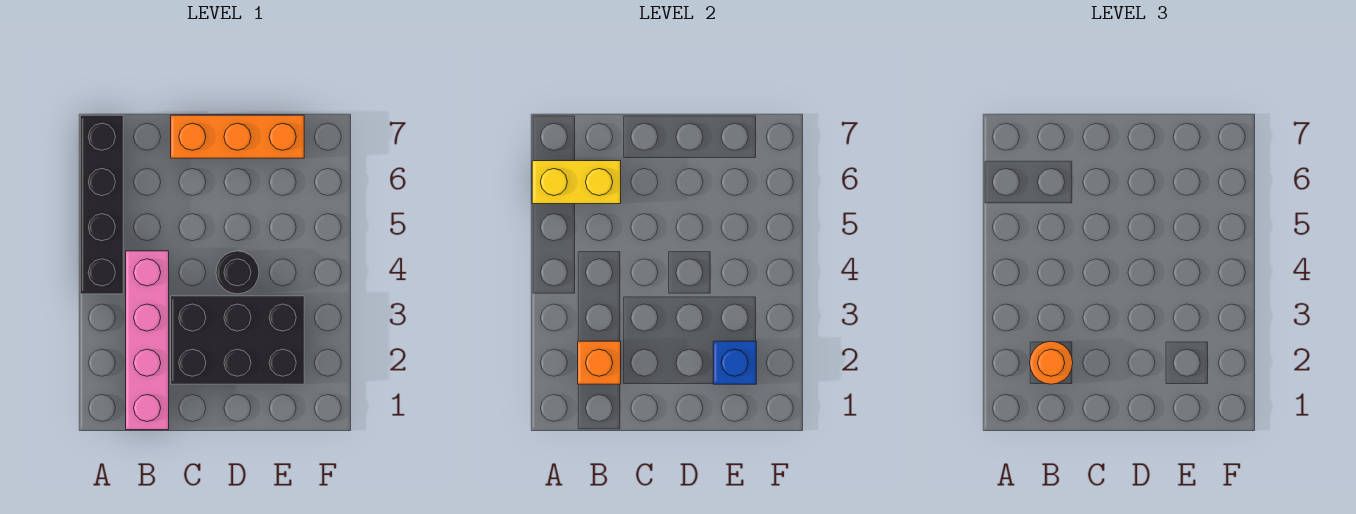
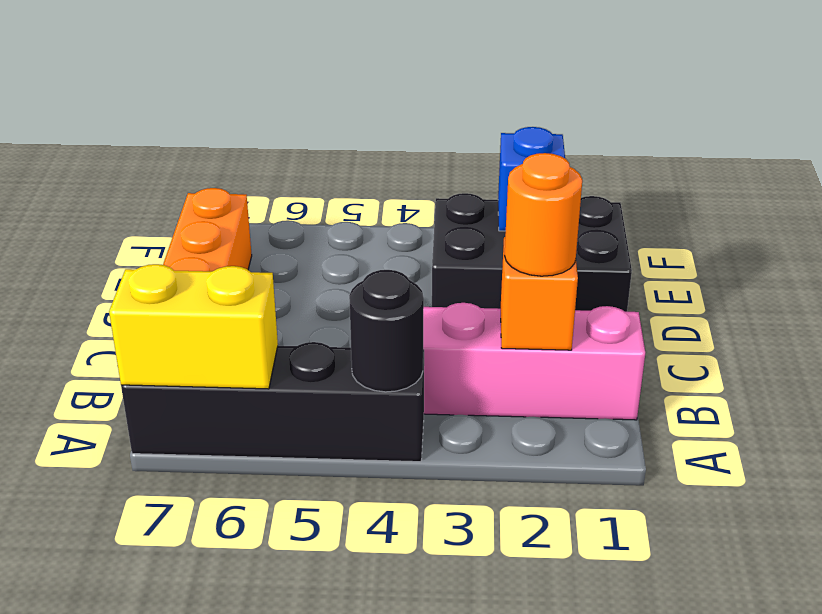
yellow 1x2 brick [532,161,621,204] -> yellow 1x2 brick turned to [109,264,278,389]
black 2x3 brick [171,296,304,384] -> black 2x3 brick turned to [432,193,632,312]
black 1x1 round brick [216,251,259,294] -> black 1x1 round brick moved to [349,270,424,392]

